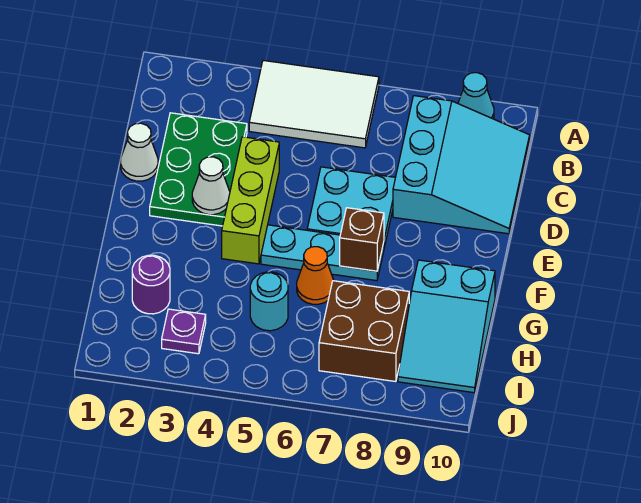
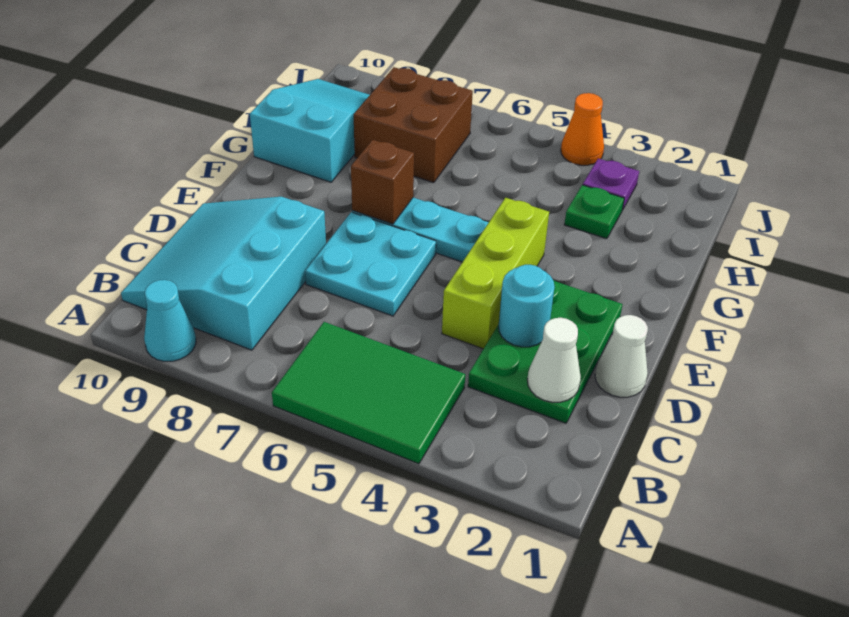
white 2x3 tile [249,60,379,148] -> green 2x3 tile [272,322,465,464]
white 1x1 cone [192,157,230,215] -> white 1x1 cone moved to [527,318,581,402]
orange 1x1 cone [297,247,334,304] -> orange 1x1 cone moved to [561,93,604,165]
purple 1x1 round brick [132,255,170,314] -> none
none -> green 1x1 plate [564,185,624,239]
cyan 1x1 round brick [250,272,288,331] -> cyan 1x1 round brick moved to [499,265,554,347]

